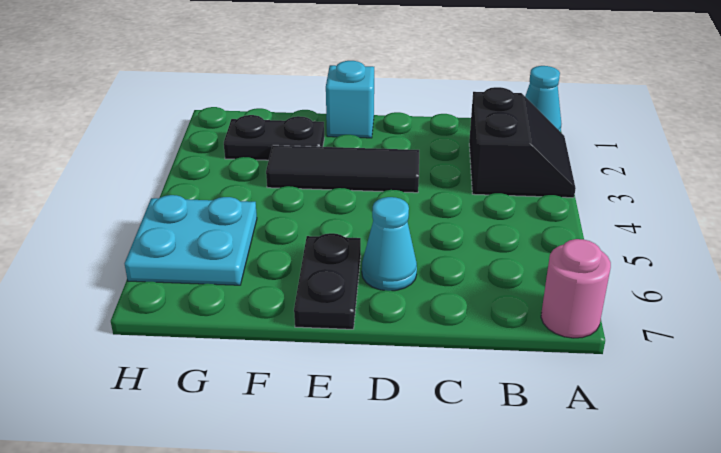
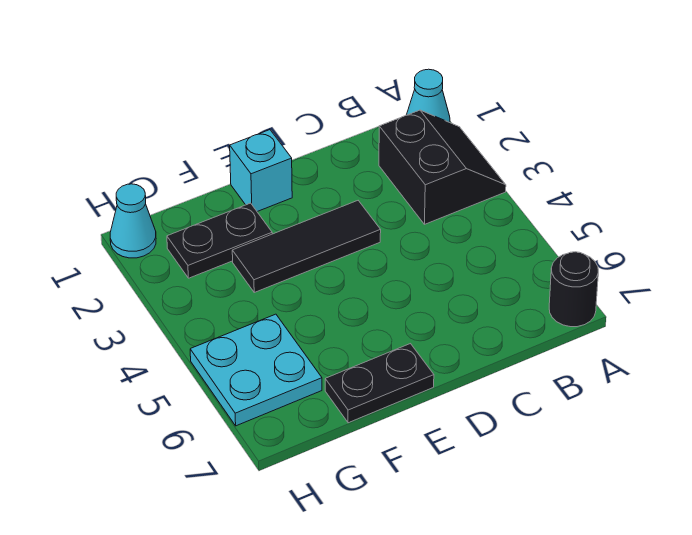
pink 1x1 round brick [541,239,611,338] -> black 1x1 round brick [549,252,598,327]
cyan 1x1 cone [362,197,417,291] -> cyan 1x1 cone moved to [110,184,156,258]
black 1x2 plate [294,233,361,329] -> black 1x2 plate turned to [325,344,434,423]

